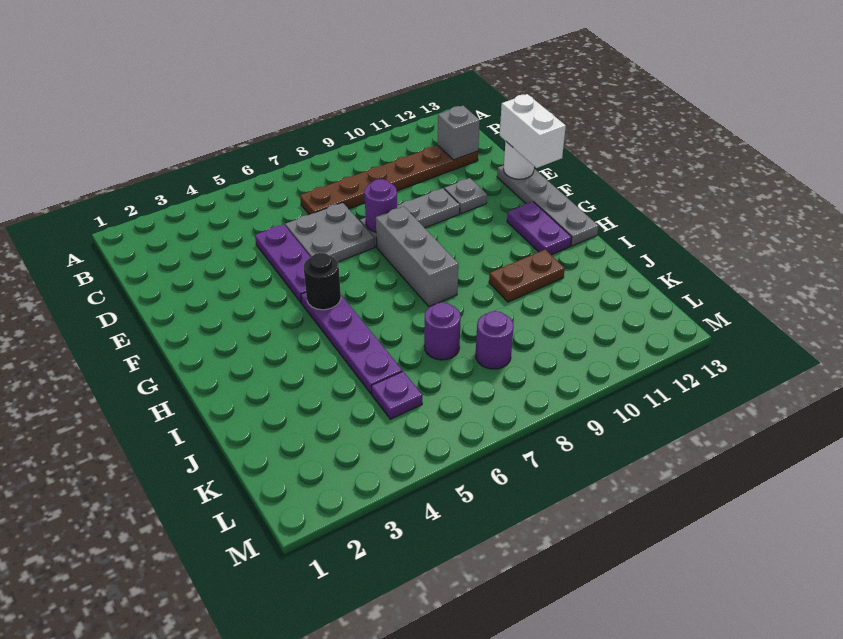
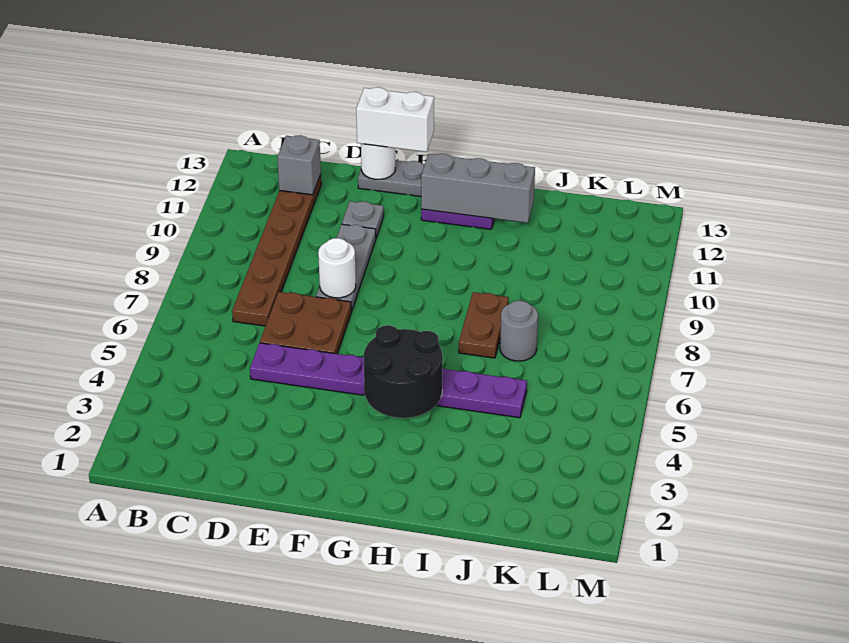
grey 2x2 plate [285,203,375,262] -> brown 2x2 plate [260,292,351,354]
purple 1x1 round brick [364,179,397,232] -> white 1x1 round brick [318,238,356,298]
grey 1x3 brick [376,206,458,307] -> grey 1x3 brick moved to [421,154,535,223]
black 1x1 round brick [304,253,341,310] -> black 2x2 round brick [364,325,443,418]
brown 1x2 plate [489,250,565,302] -> brown 1x2 plate moved to [459,292,508,358]
purple 1x1 round brick [424,302,461,360] -> grey 1x1 round brick [500,301,538,361]
purple 1x1 plate [371,371,422,419] -> none
purple 1x1 round brick [476,311,514,369] -> none

